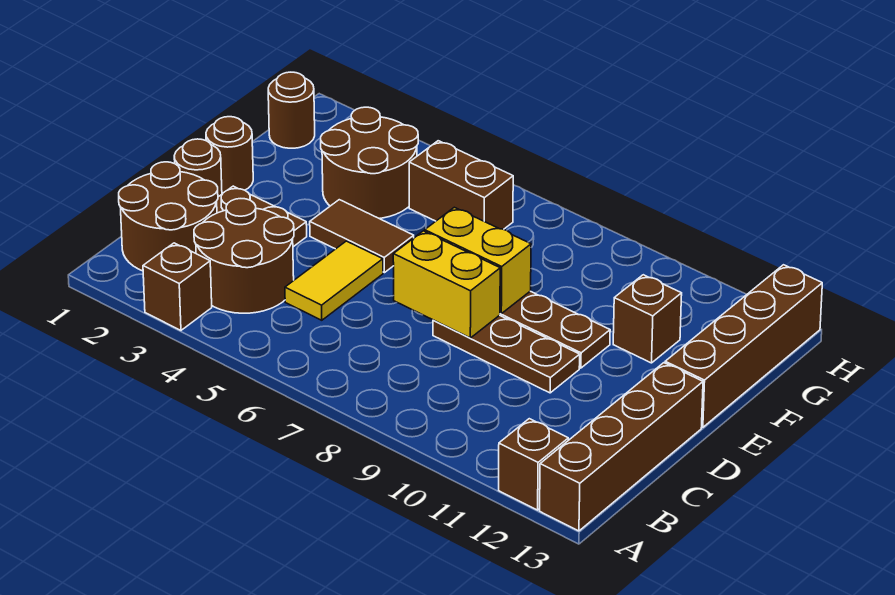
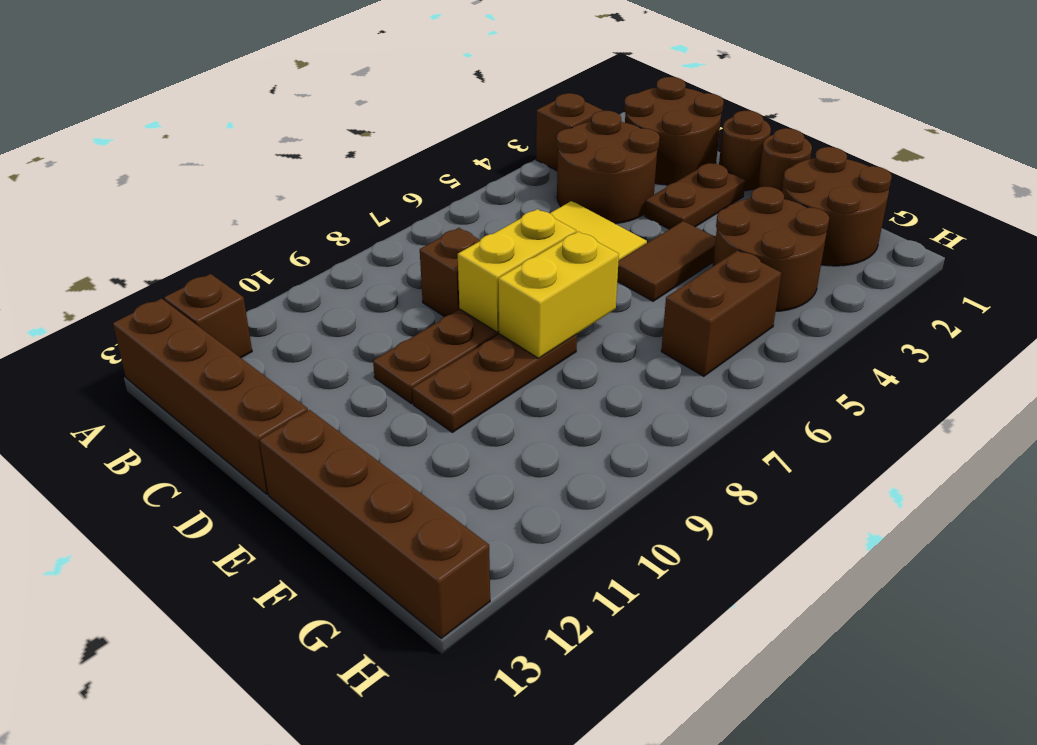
brown 1x1 brick [613,275,682,363] -> brown 1x1 brick moved to [420,228,480,317]
brown 1x1 round brick [268,72,315,148] -> brown 2x2 round brick [782,147,892,266]

